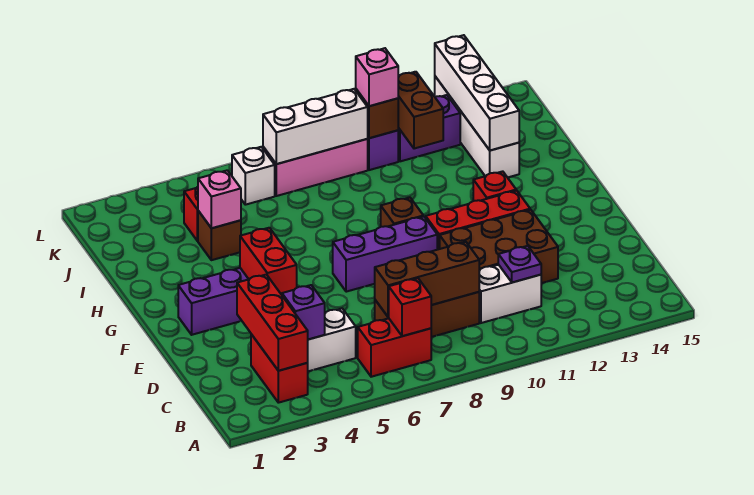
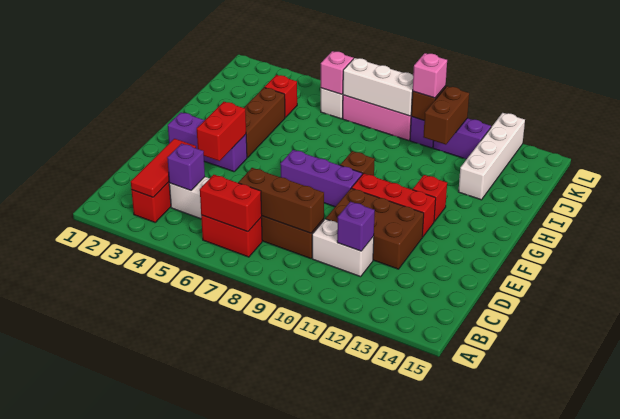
red 1x3 brick [237,275,308,371] -> red 1x3 tile [131,139,196,197]
red 1x1 brick [389,278,431,336] -> red 1x2 brick [200,175,262,232]
purple 1x1 plate [498,246,541,282] -> purple 1x1 brick [337,202,375,251]
brown 1x1 brick [198,211,241,260] -> brown 1x3 brick [244,87,285,158]
pink 1x1 brick [198,170,241,228] -> pink 1x1 brick moved to [321,51,353,94]
white 1x4 brick [435,35,519,150] -> none

